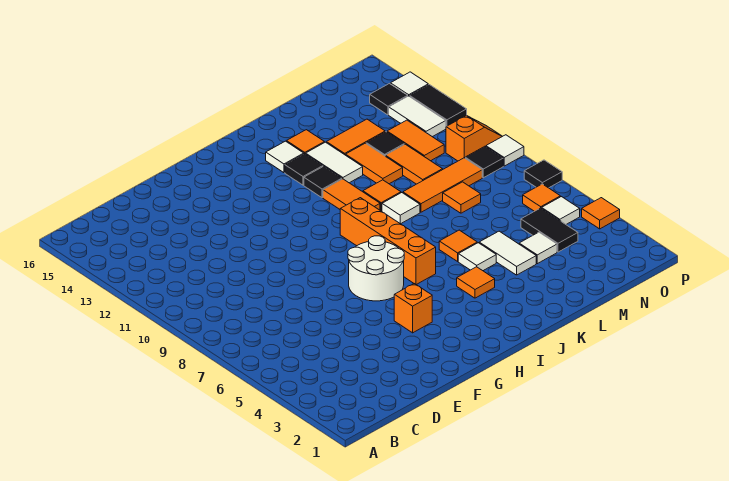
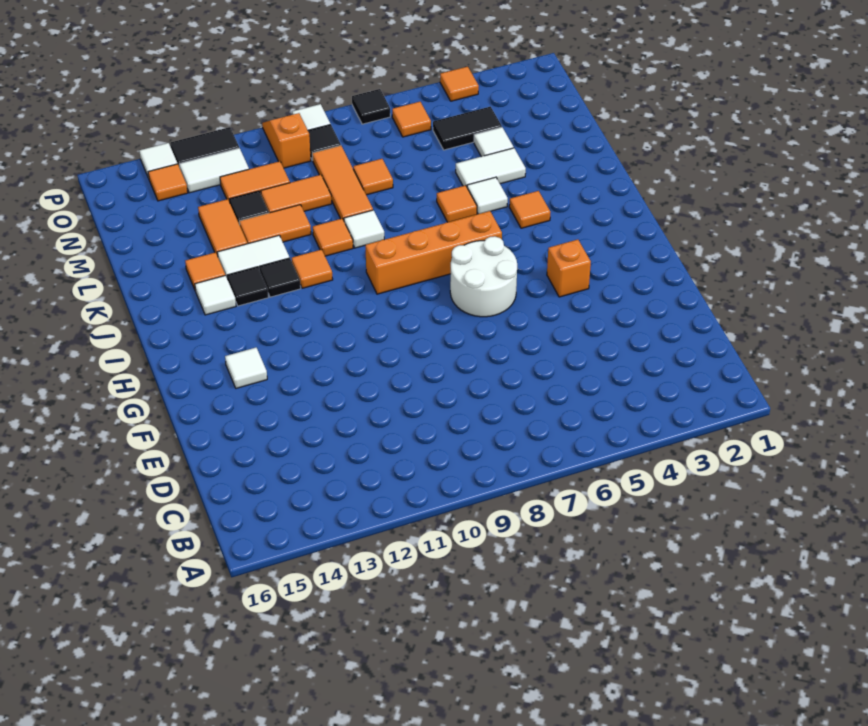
orange 1x2 tile [323,179,380,210] -> orange 1x1 tile [292,249,333,288]
white 1x1 tile [542,197,580,224] -> white 1x1 tile moved to [225,348,267,388]
black 1x1 tile [370,84,408,115] -> orange 1x1 tile [148,164,188,201]

